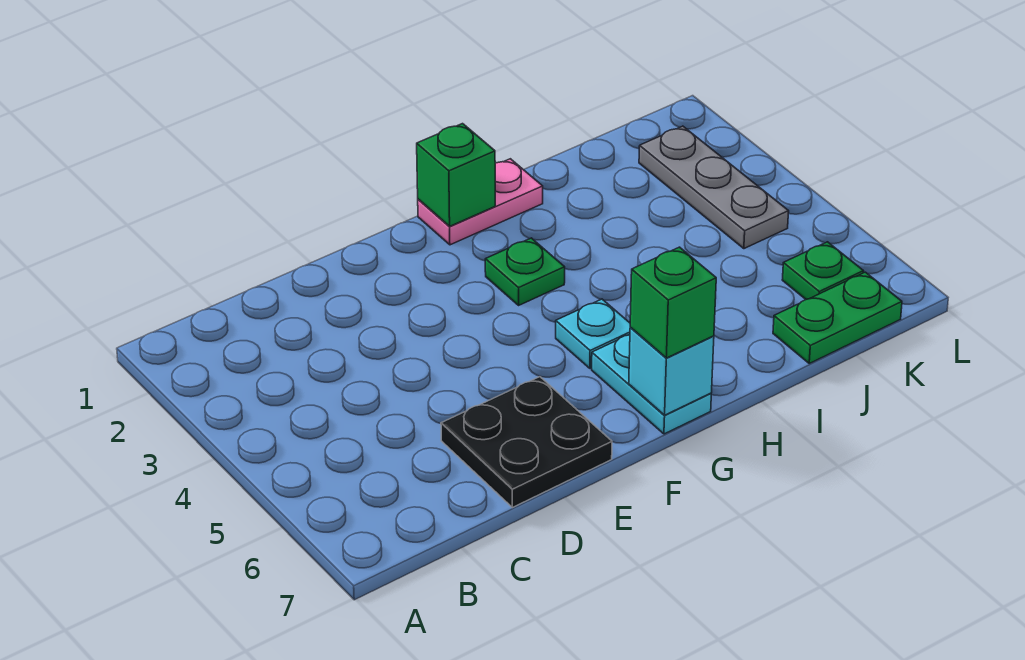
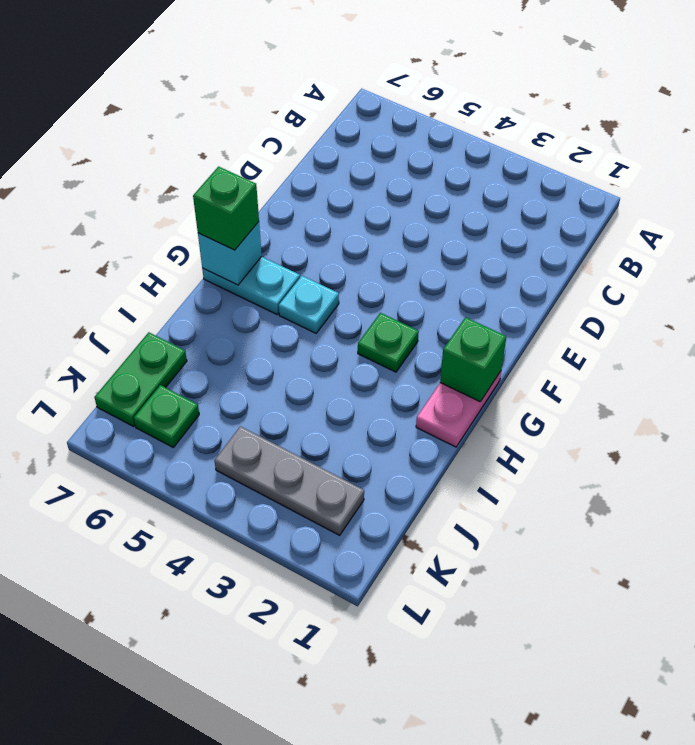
black 2x2 plate [441,377,612,508] -> none

